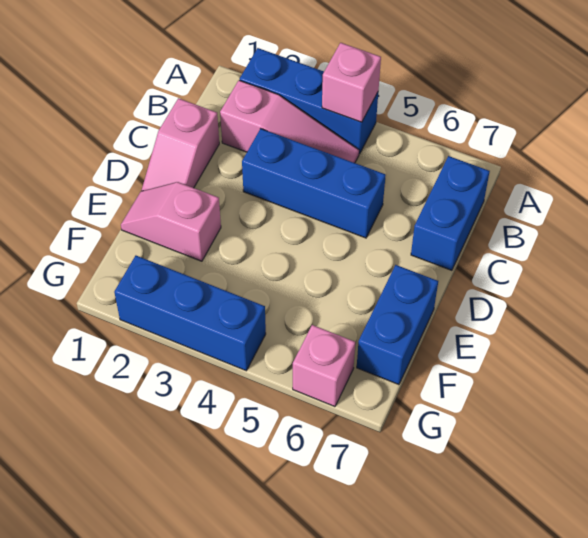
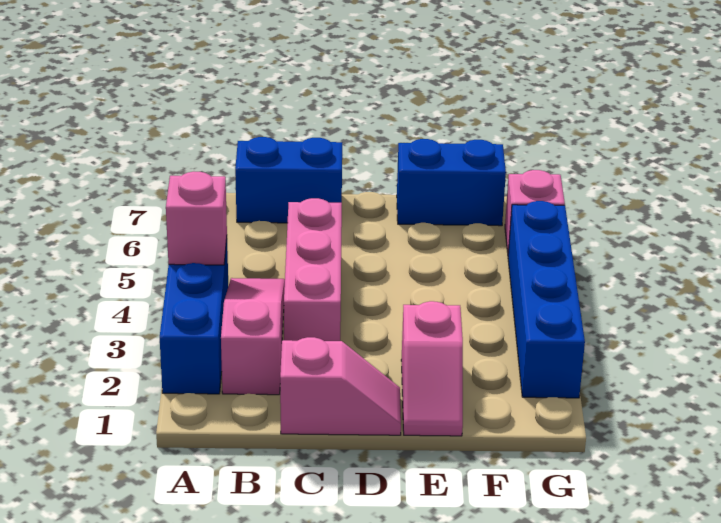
blue 1x3 brick [242,129,386,238] -> pink 1x3 brick [284,198,342,341]
blue 1x3 brick [114,256,266,371] -> blue 1x4 brick [508,201,585,398]

